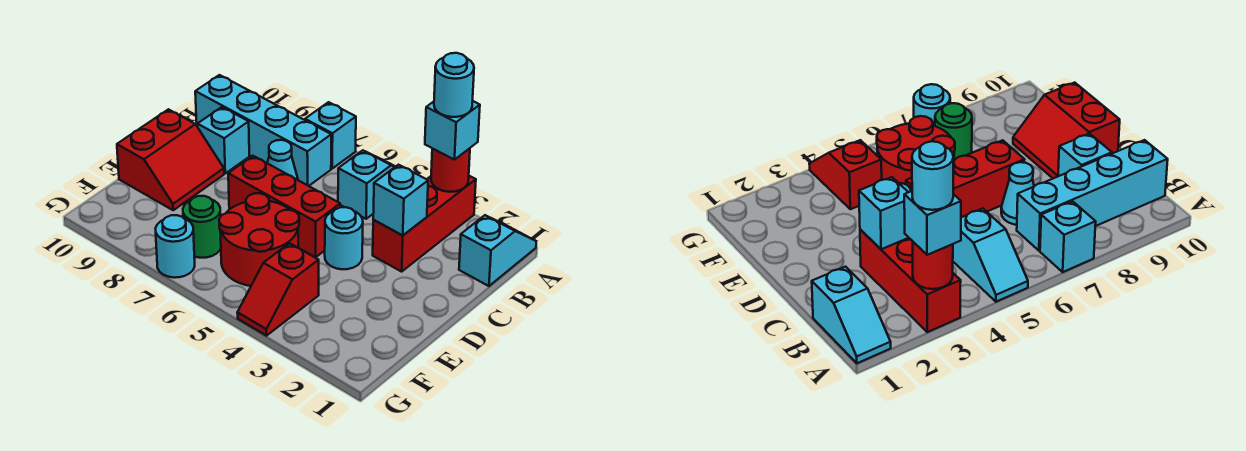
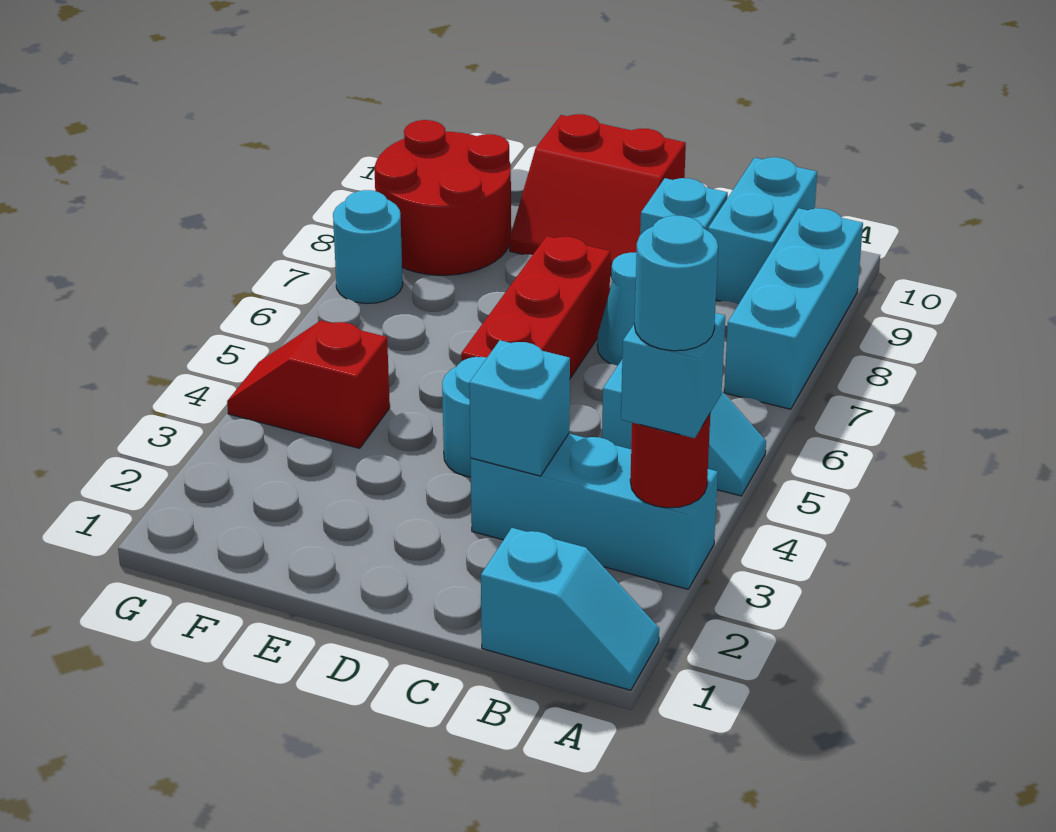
red 1x3 brick [373,176,476,272] -> cyan 1x3 brick [471,434,718,589]
cyan 1x1 brick [305,102,356,168] -> cyan 1x3 brick [724,208,863,409]
cyan 1x4 brick [195,75,331,186] -> cyan 1x2 brick [708,157,817,304]
red 2x2 round brick [219,193,299,286] -> red 2x2 round brick moved to [375,120,511,275]
green 1x1 round brick [183,196,221,258] -> none

